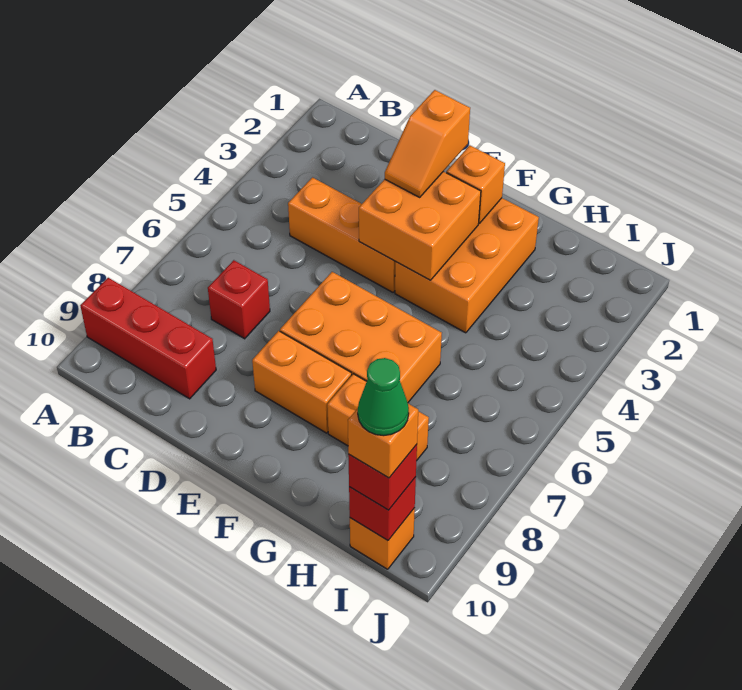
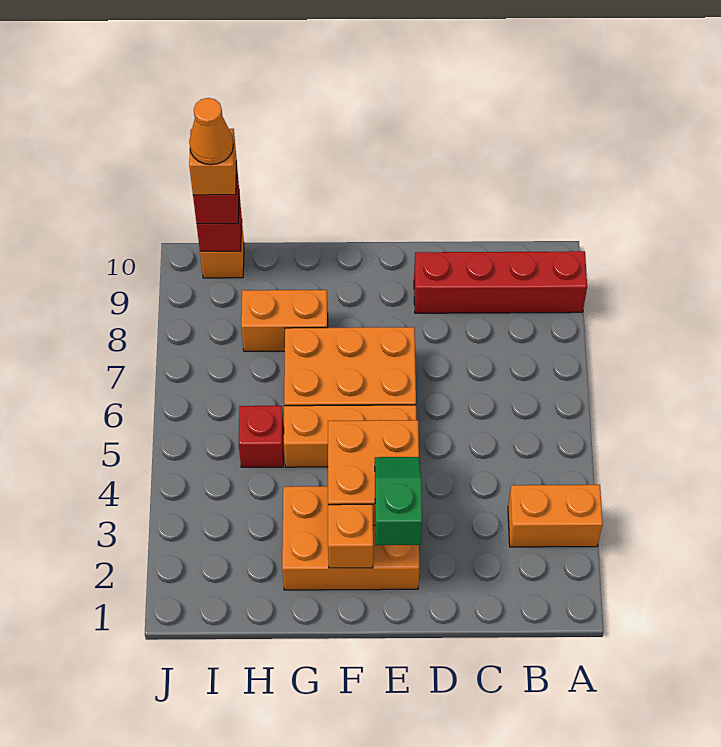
red 1x3 brick [80,278,216,399] -> red 1x4 brick [414,251,587,313]
orange 1x3 brick [288,178,396,292] -> orange 1x3 brick moved to [284,405,416,467]
red 1x1 brick [208,260,270,339] -> red 1x1 brick moved to [239,406,284,467]
orange 1x2 slope [385,90,470,197] -> green 1x2 slope [375,457,422,545]
orange 1x2 brick [252,331,352,433] -> orange 1x2 brick moved to [508,485,603,547]
orange 2x3 brick [395,198,539,333] -> orange 2x3 brick turned to [282,486,420,590]
green 1x1 cone [358,358,409,436] -> orange 1x1 cone [189,98,233,165]

